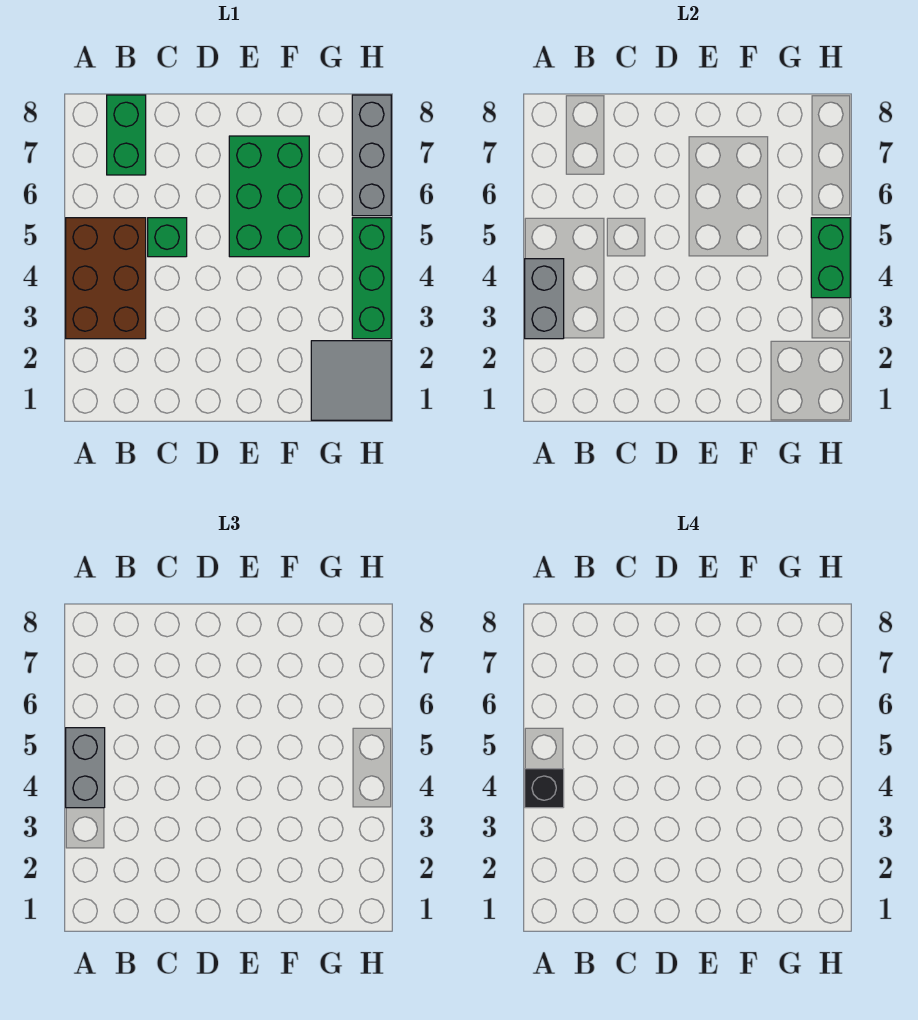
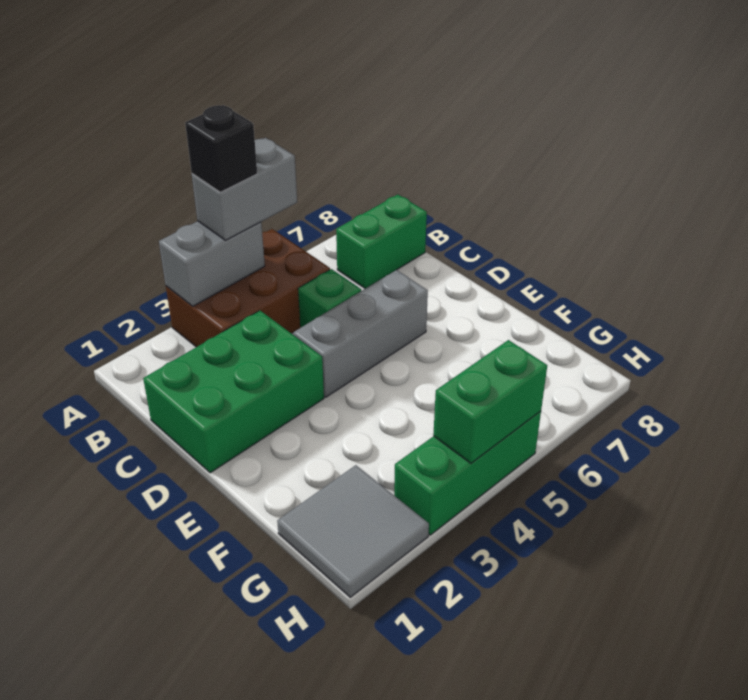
green 2x3 brick [229,136,309,257] -> green 2x3 brick moved to [143,311,324,473]
grey 1x3 brick [352,95,391,216] -> grey 1x3 brick moved to [293,270,428,397]

